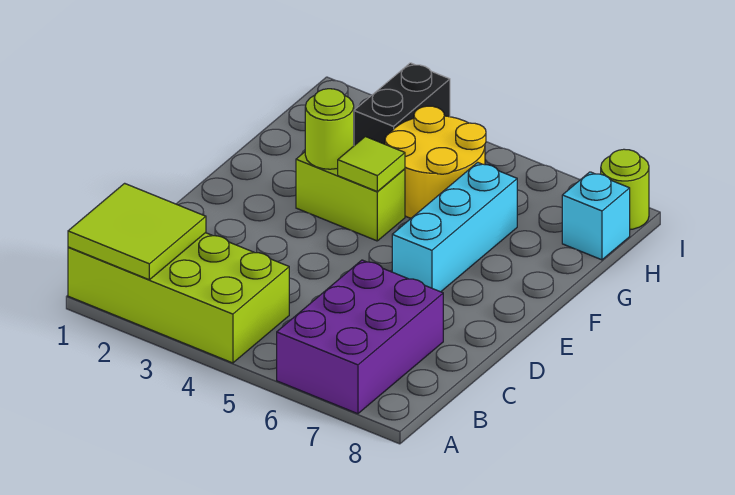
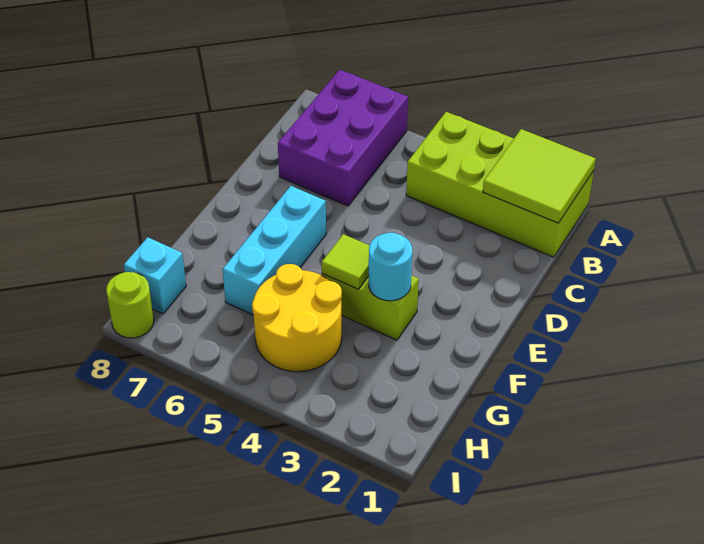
lime 1x1 round brick [305,89,354,169] -> cyan 1x1 round brick [369,233,412,301]
black 1x2 brick [354,63,450,146] -> none

